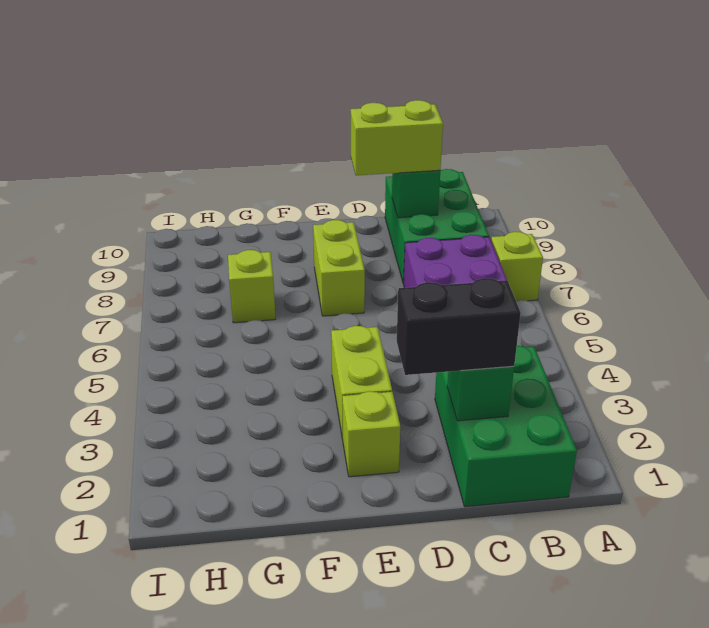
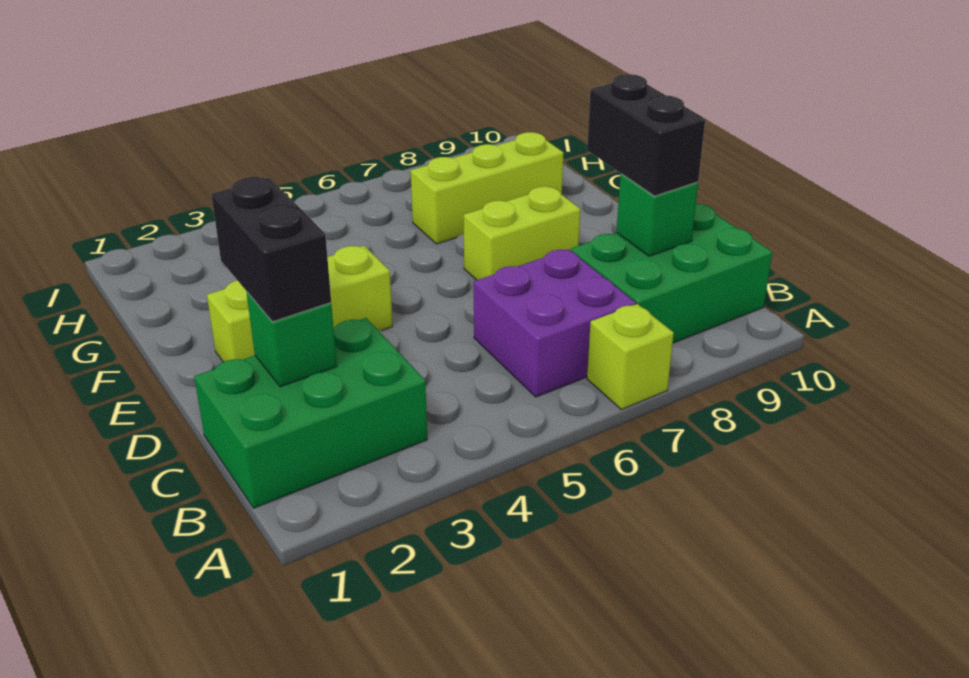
lime 1x2 brick [351,100,443,176] -> black 1x2 brick [587,74,705,196]
lime 1x1 brick [228,250,276,323] -> lime 1x3 brick [411,132,564,244]

